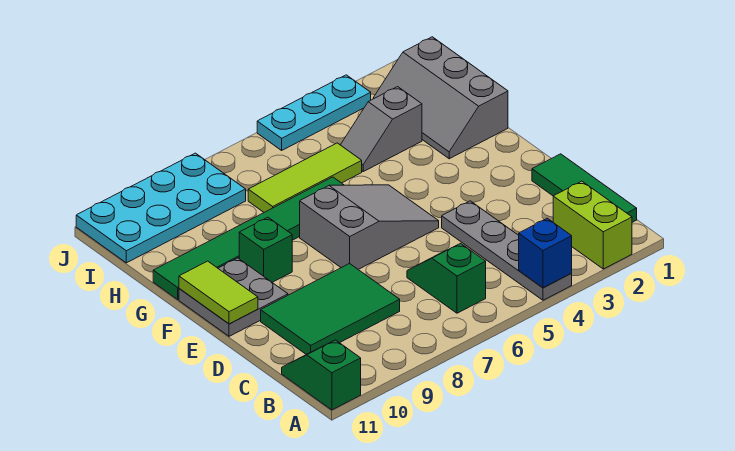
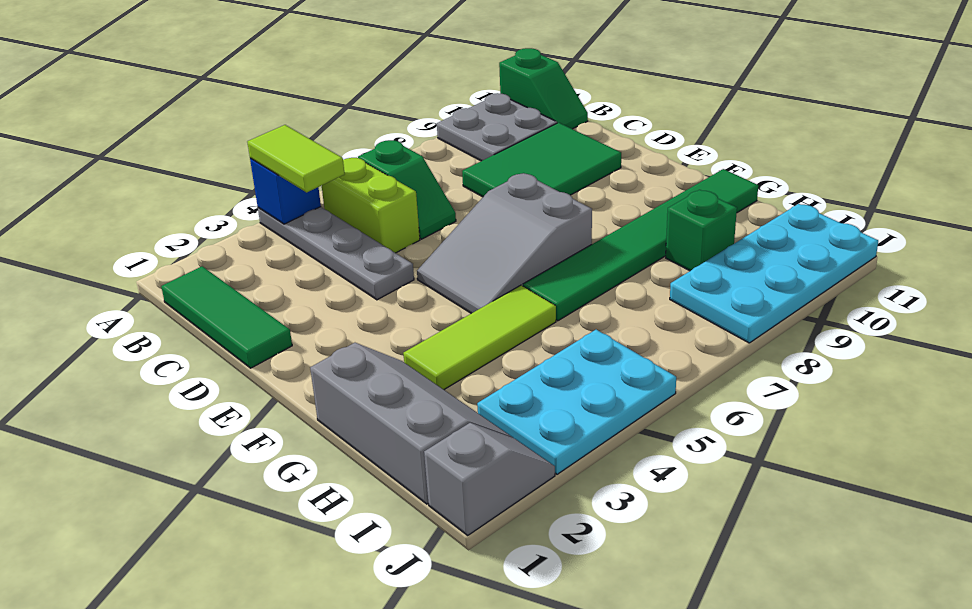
lime 1x2 brick [553,181,632,269] -> lime 1x2 brick moved to [322,158,420,253]
grey 2x2 plate [179,258,288,336] -> grey 2x2 plate moved to [437,93,557,161]
lime 1x2 tile [179,261,258,324] -> lime 1x2 tile moved to [247,125,345,192]
green 1x1 brick [239,217,292,283] -> green 1x1 brick moved to [666,190,737,271]
grey 1x2 slope [341,87,422,171] -> grey 1x2 slope moved to [424,423,555,535]
lime 1x3 tile [248,143,362,212] -> lime 1x3 tile moved to [403,285,556,390]
cyan 1x3 plate [257,75,371,150] -> cyan 2x3 plate [477,330,676,474]

